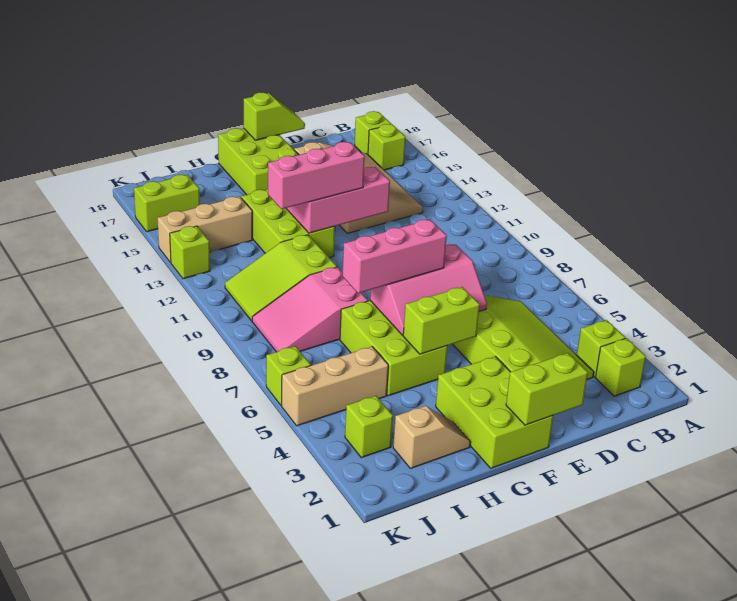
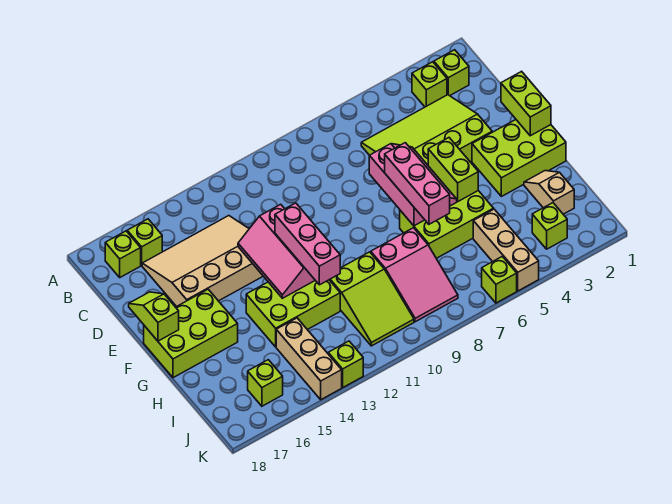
lime 1x2 brick [134,175,200,232] -> lime 1x1 brick [248,360,283,406]

